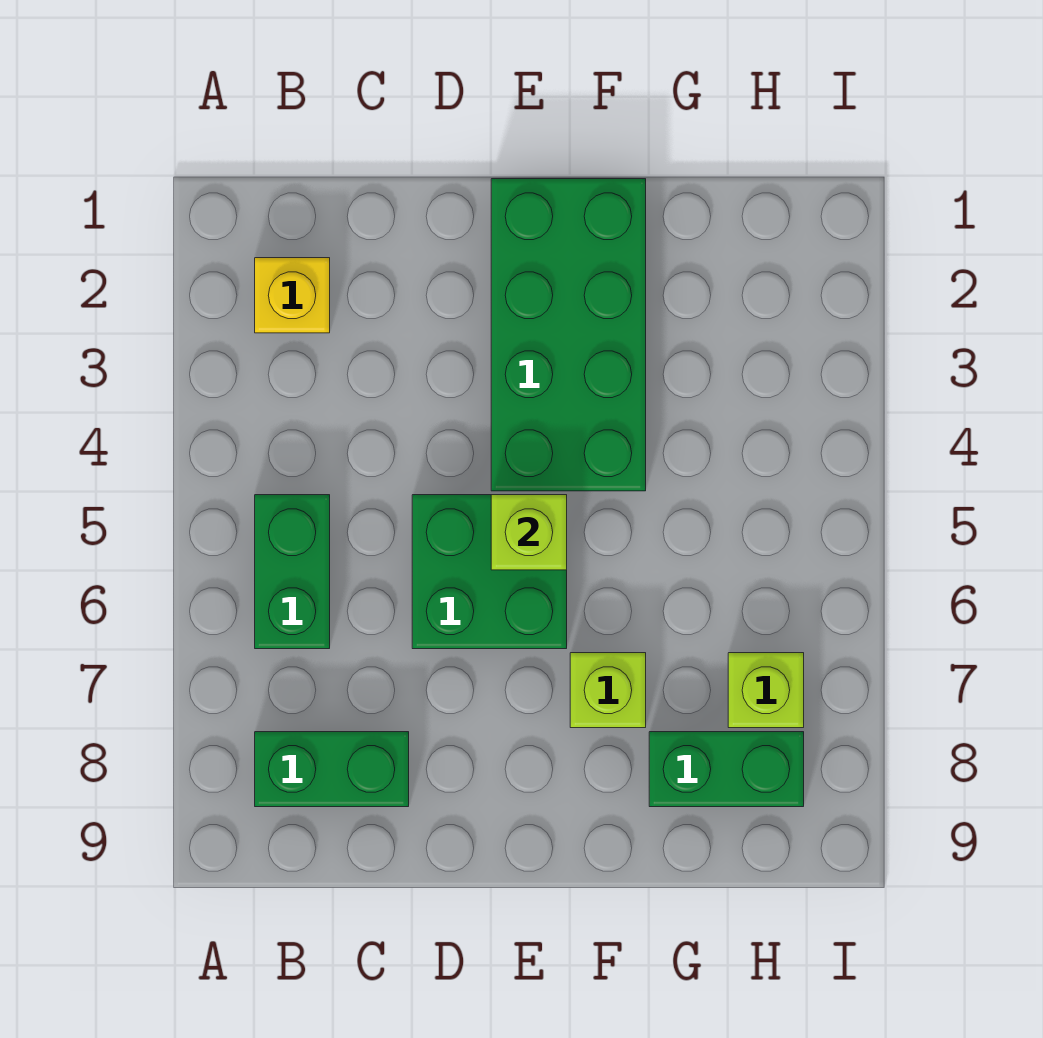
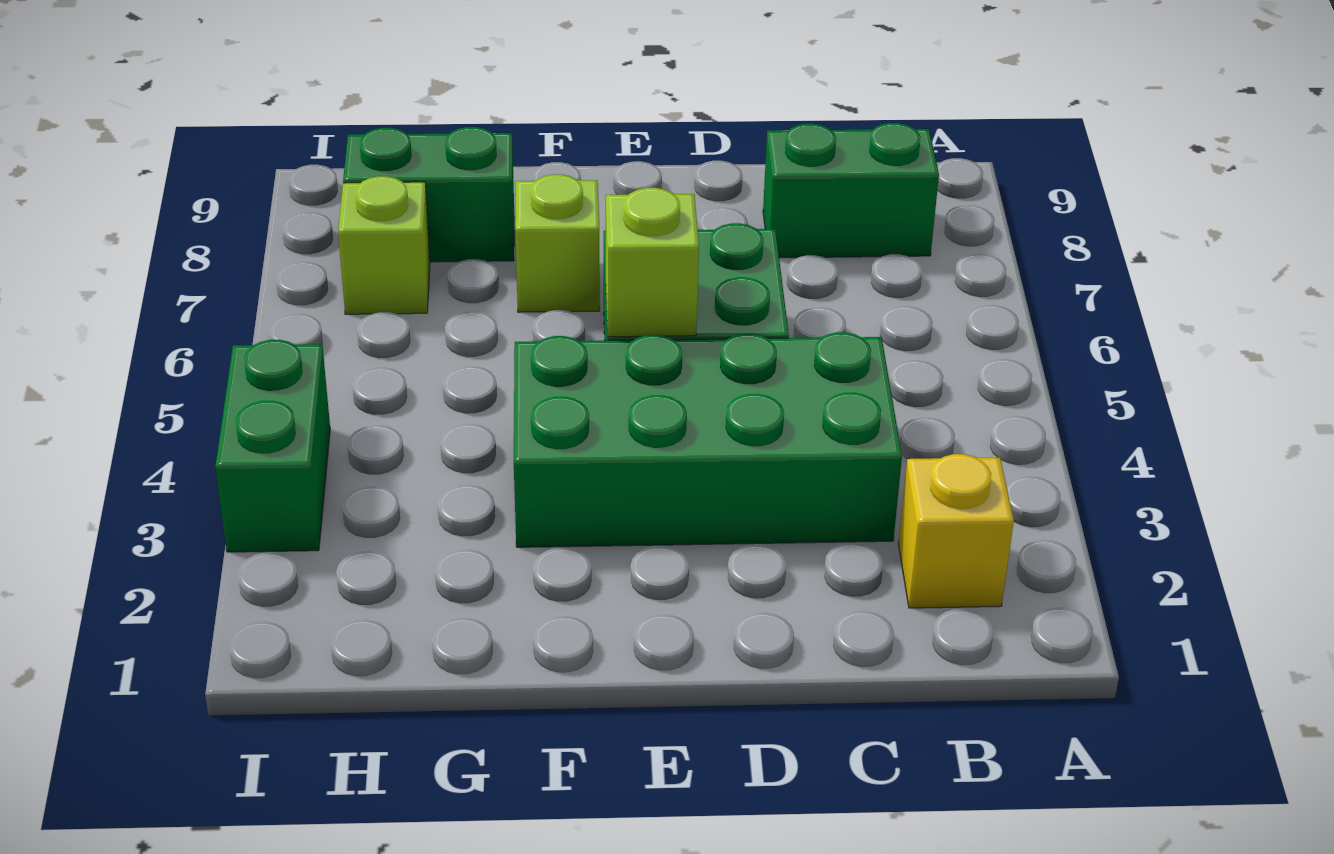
green 1x2 brick [255,495,330,649] -> green 1x2 brick moved to [215,340,330,552]
green 2x4 brick [491,179,646,491] -> green 2x4 brick turned to [514,332,902,547]

